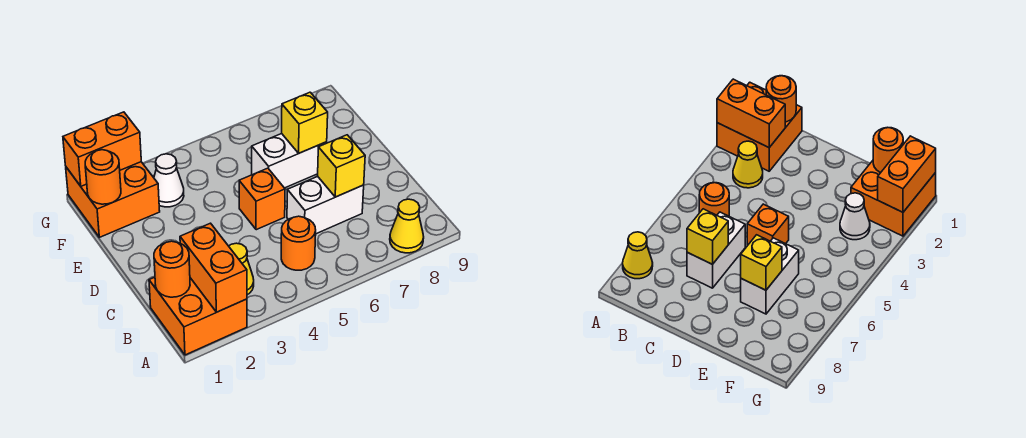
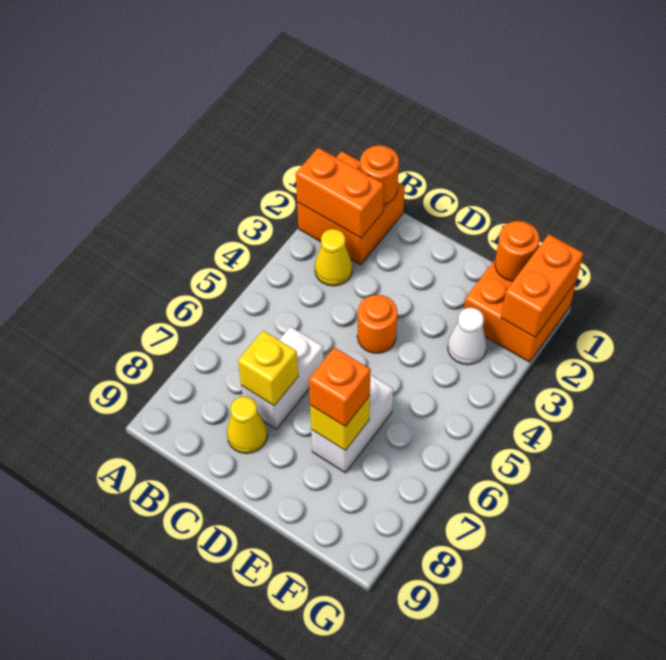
yellow 1x1 cone [390,199,424,253] -> yellow 1x1 cone moved to [227,397,267,453]
orange 1x1 round brick [281,216,316,270] -> orange 1x1 round brick moved to [357,295,397,353]
orange 1x1 brick [239,168,285,230] -> orange 1x1 brick moved to [309,347,371,426]

